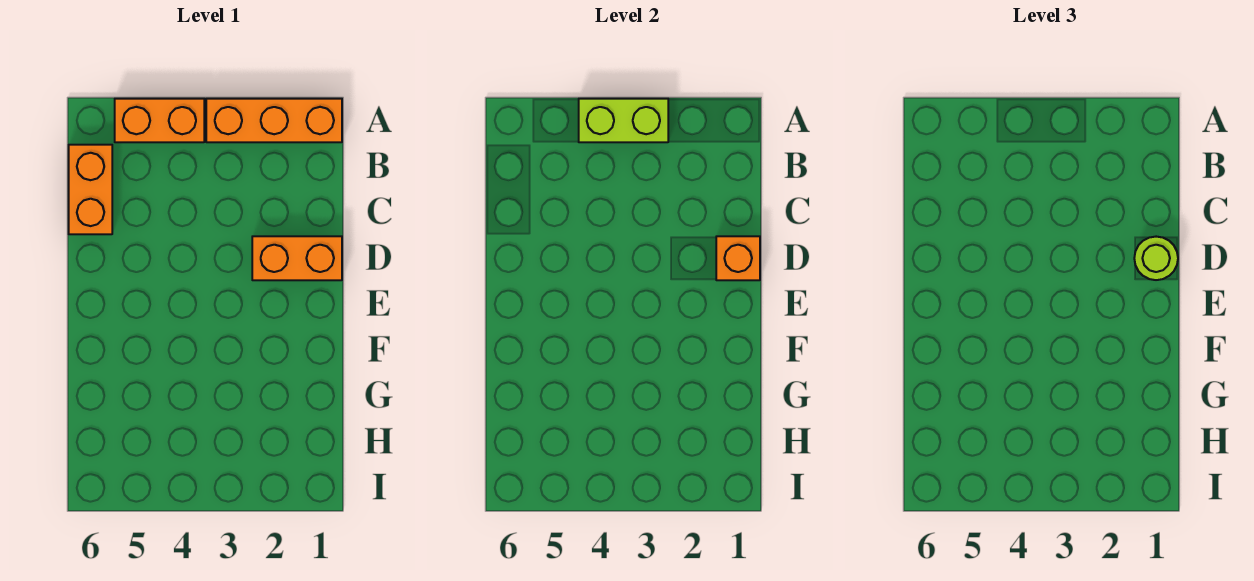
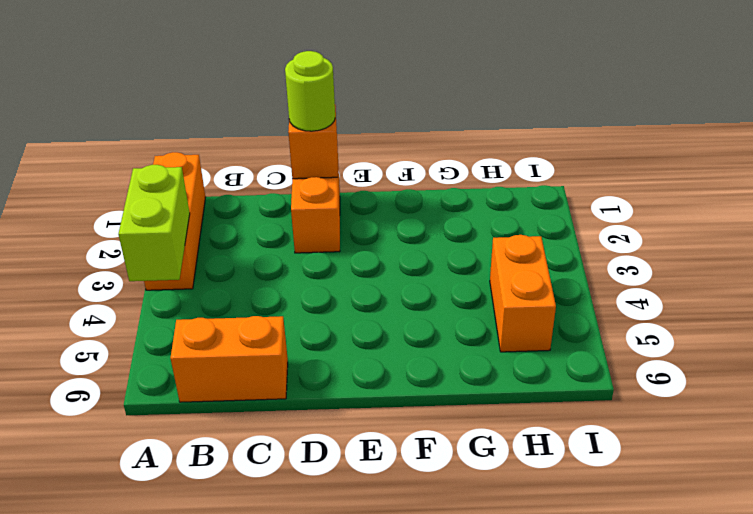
orange 1x2 brick [115,99,204,142] -> orange 1x2 brick moved to [490,235,556,352]

